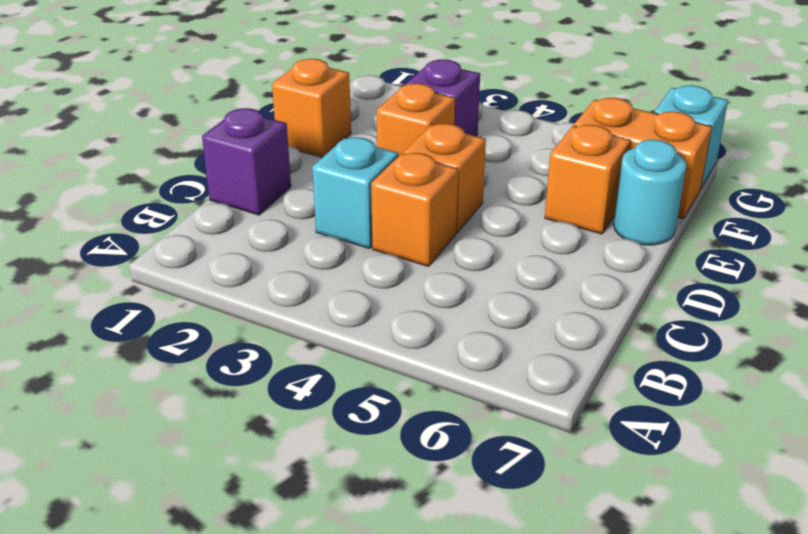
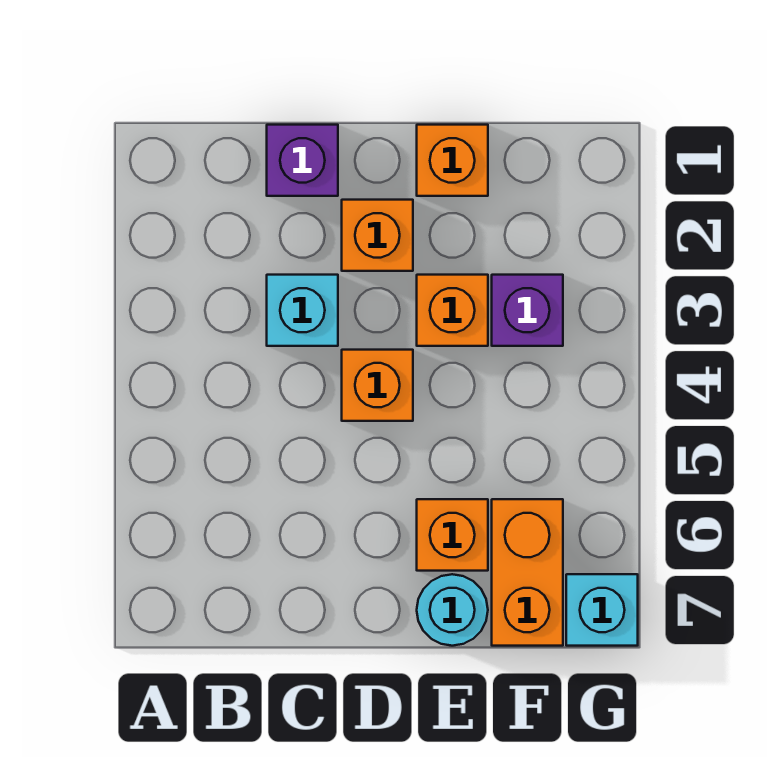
orange 1x1 brick [371,153,458,266] -> orange 1x1 brick moved to [342,200,413,271]

